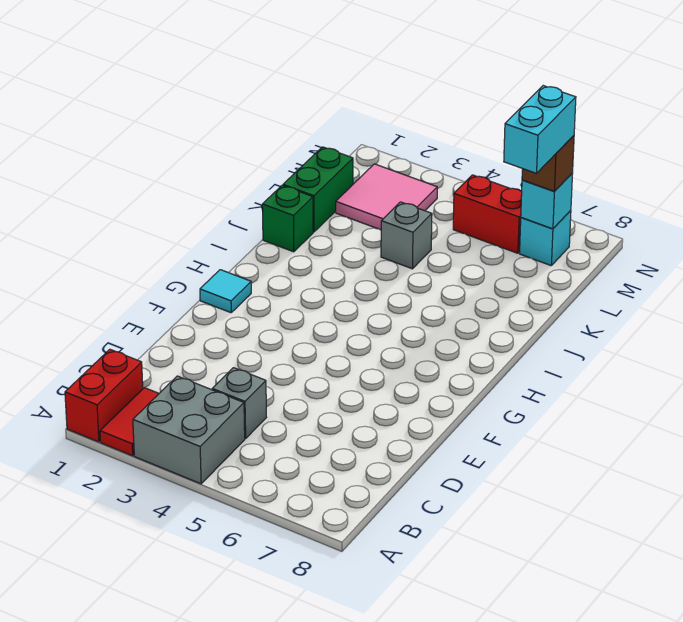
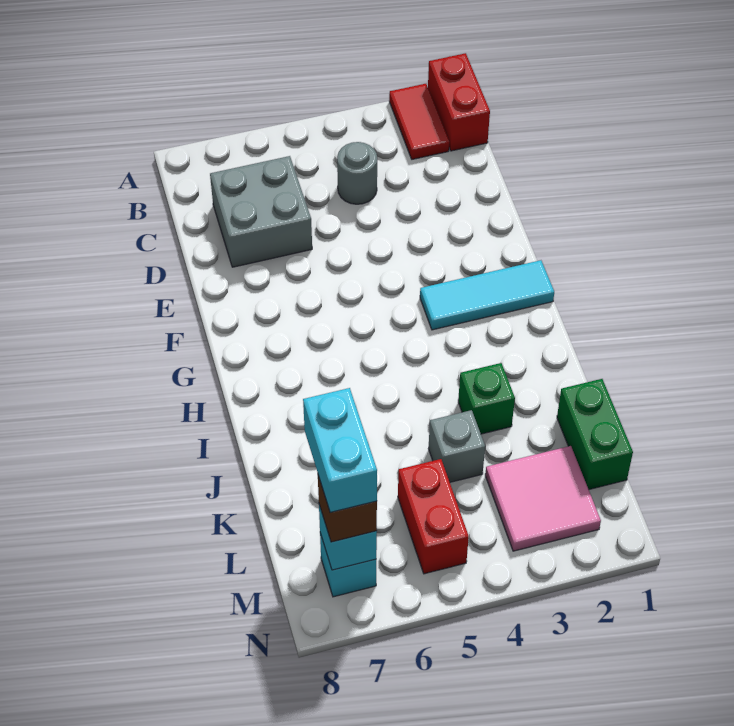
grey 2x2 brick [133,376,245,484] -> grey 2x2 brick moved to [210,156,312,267]
grey 1x1 brick [212,368,267,438] -> grey 1x1 round brick [337,142,377,204]
cyan 1x1 tile [200,270,251,313] -> cyan 1x3 tile [420,260,554,330]
green 1x1 brick [262,185,313,252] -> green 1x1 brick moved to [458,363,515,434]
red 1x2 brick [453,175,522,253] -> red 1x2 brick turned to [398,459,469,574]

